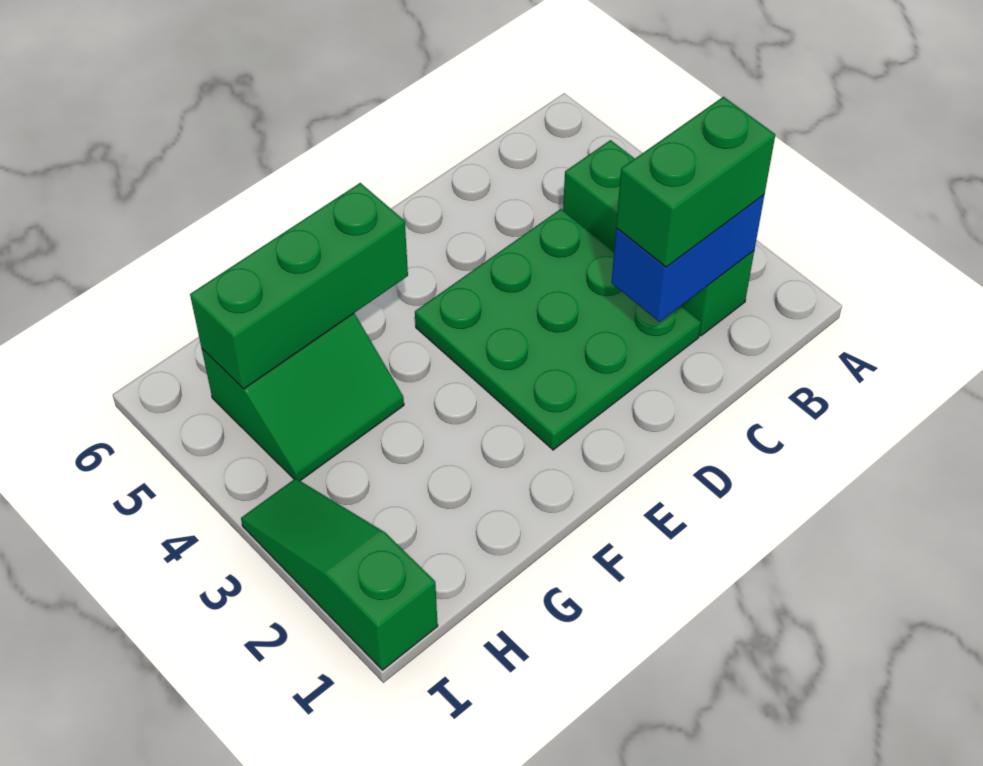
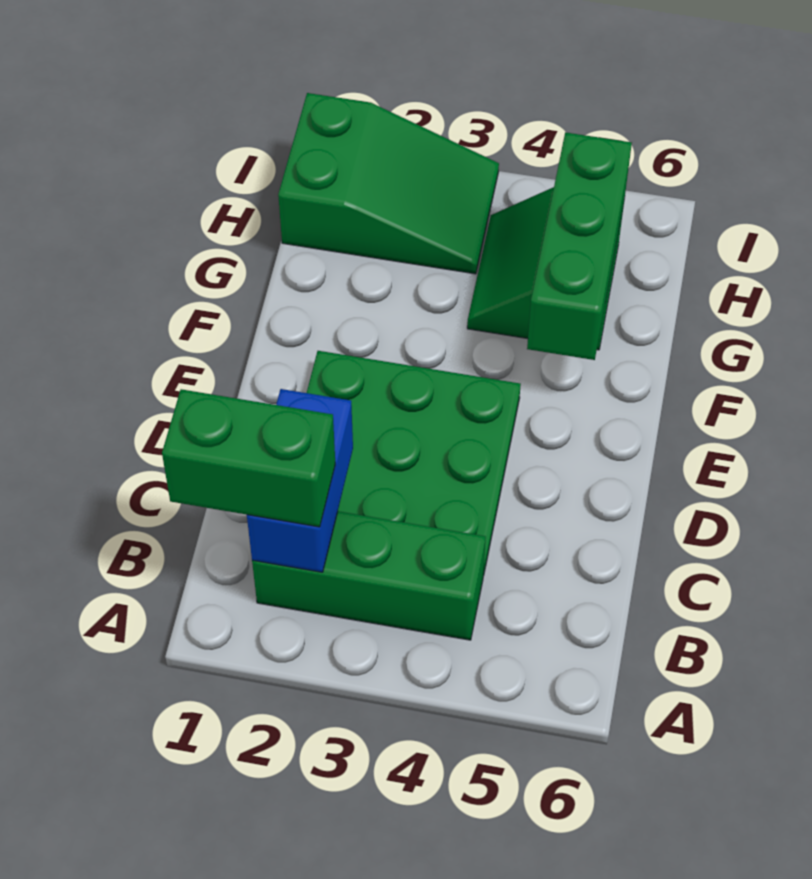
green 1x2 brick [616,97,775,267] -> green 1x2 brick turned to [162,389,335,527]
green 1x3 slope [241,478,438,670] -> green 2x3 slope [278,93,499,274]

